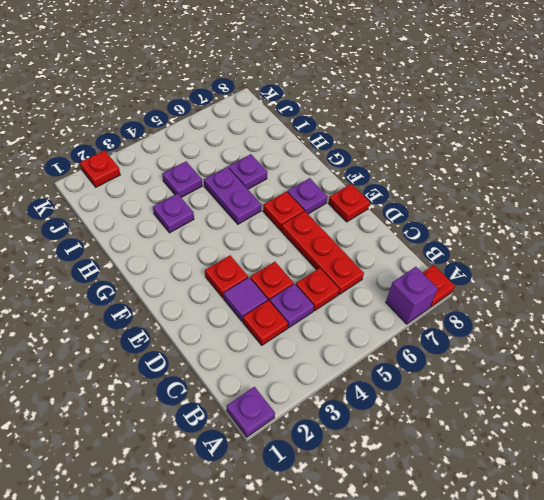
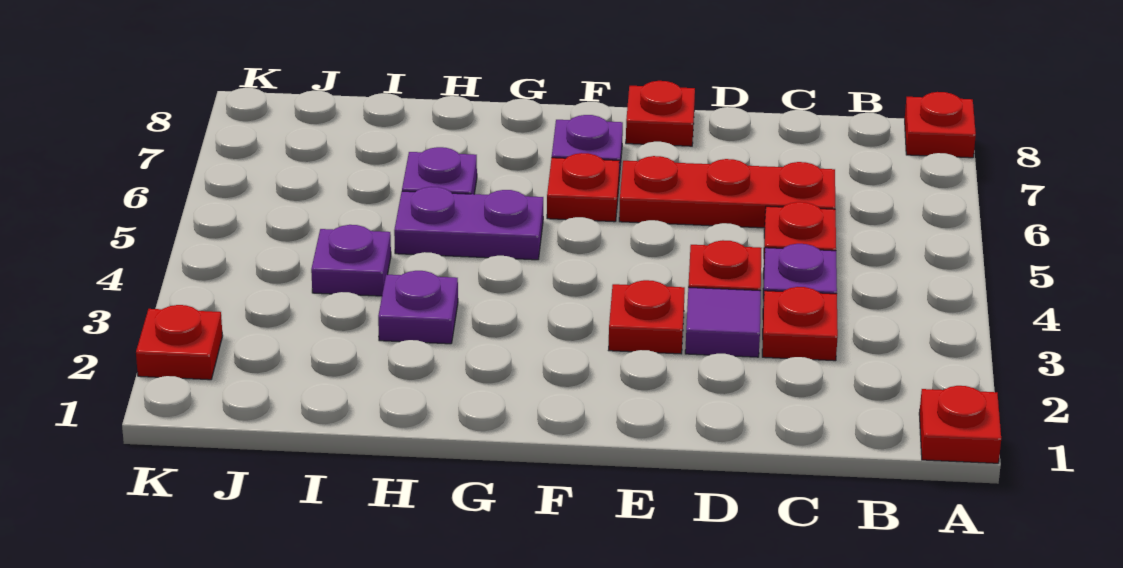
purple 1x1 plate [227,387,275,437] -> red 1x1 plate [919,386,1001,463]
purple 1x1 brick [386,267,438,324] -> none

